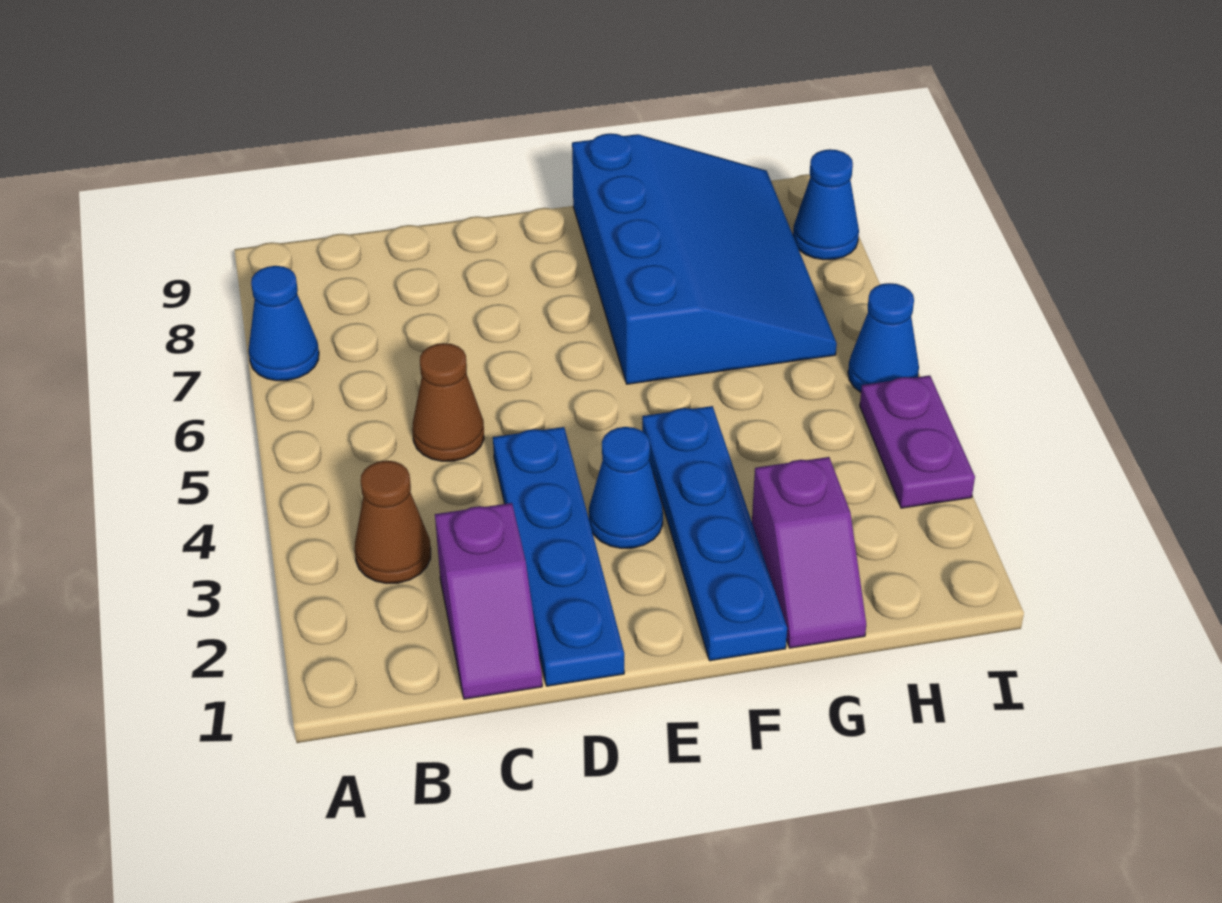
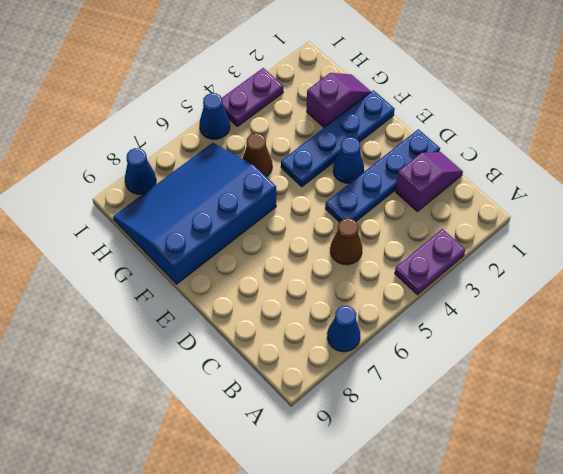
none -> purple 1x2 plate [395,229,465,295]
brown 1x1 cone [355,461,431,584] -> brown 1x1 cone moved to [243,133,272,177]

